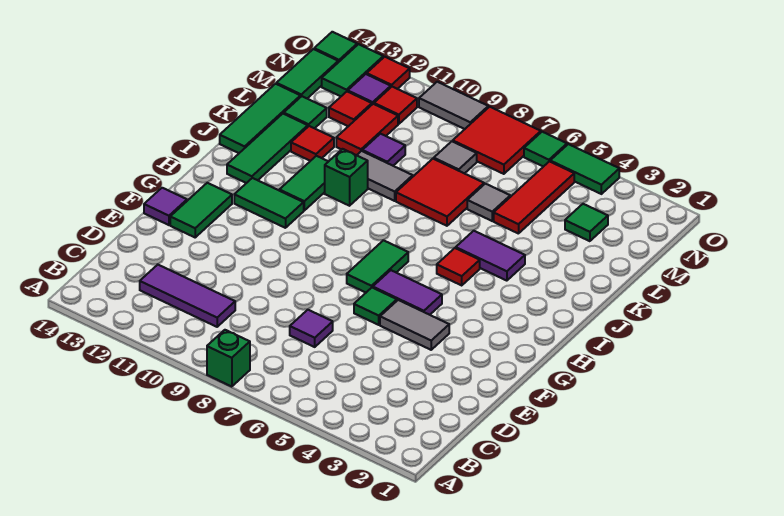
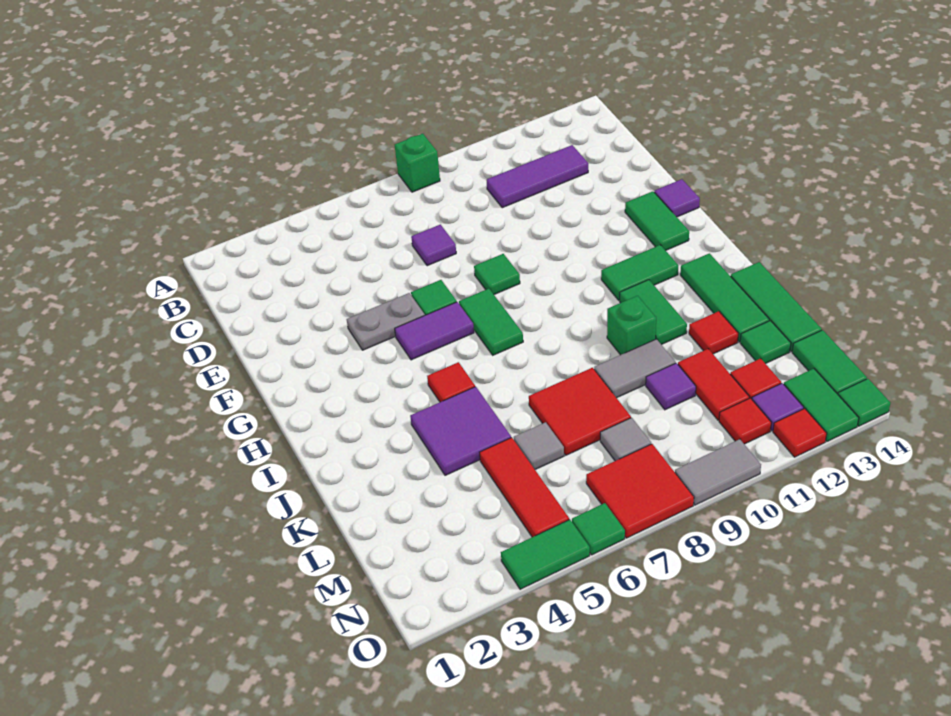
grey 1x2 tile [380,300,449,350] -> grey 1x2 plate [347,293,425,350]
purple 1x2 tile [456,231,525,281] -> purple 2x2 tile [410,387,511,475]
green 1x1 tile [565,204,608,241] -> green 1x1 tile moved to [474,254,520,294]

